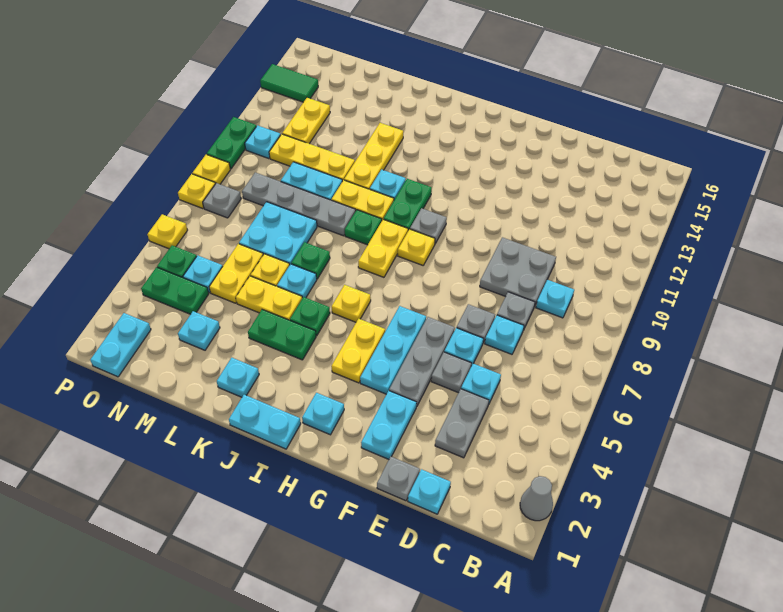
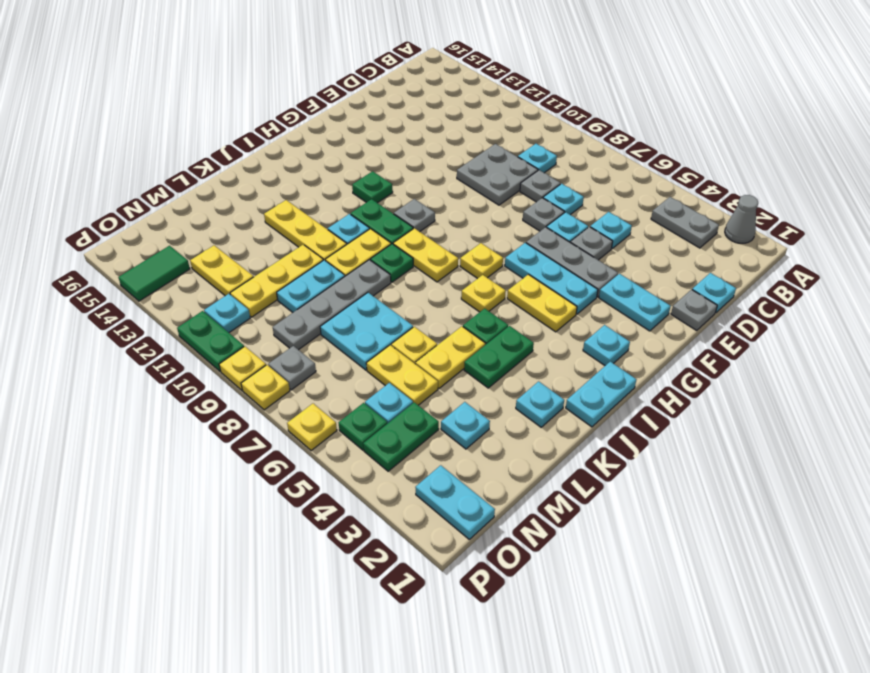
grey 1x2 plate [435,389,489,458] -> grey 1x2 plate moved to [651,197,719,248]
yellow 1x1 plate [398,229,435,265] -> yellow 1x1 plate moved to [460,243,503,279]
cyan 1x1 plate [277,264,317,298] -> none
green 1x1 plate [291,242,330,279] -> green 1x1 plate moved to [352,171,393,203]

